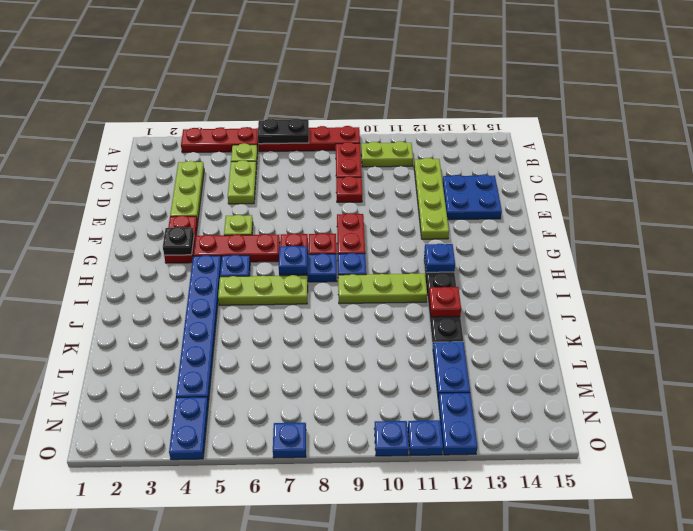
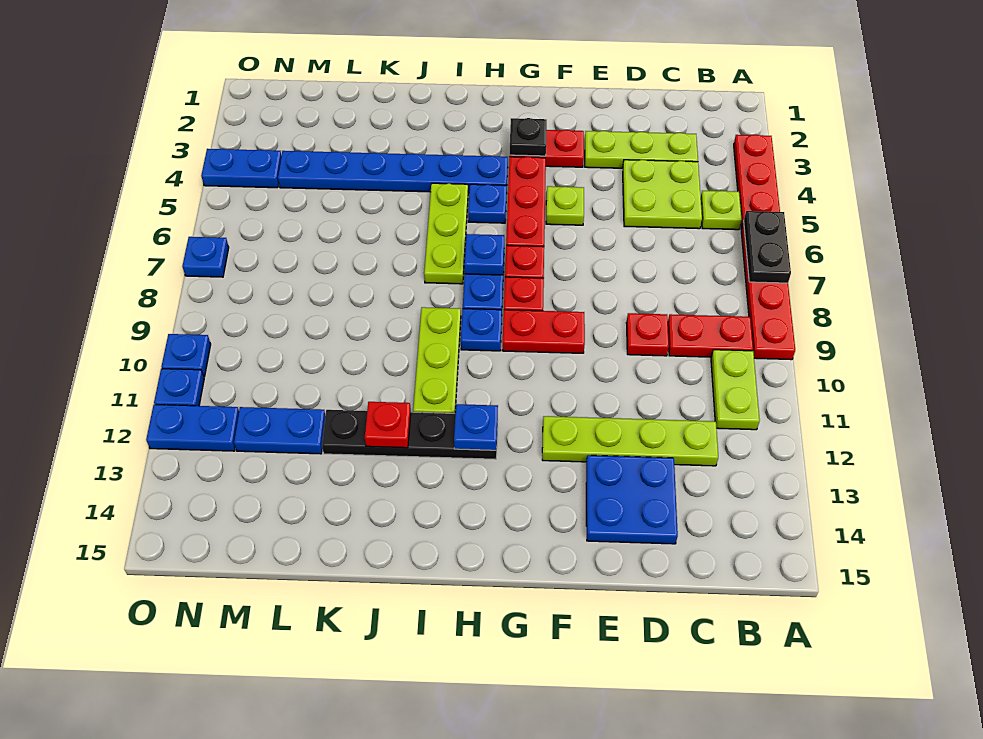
lime 1x2 plate [228,160,257,204] -> lime 2x2 plate [623,160,702,229]

